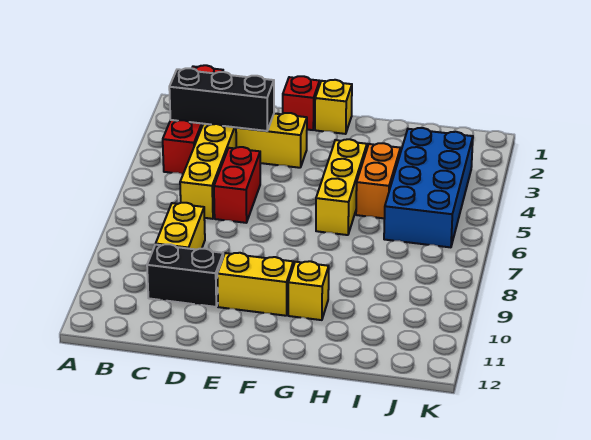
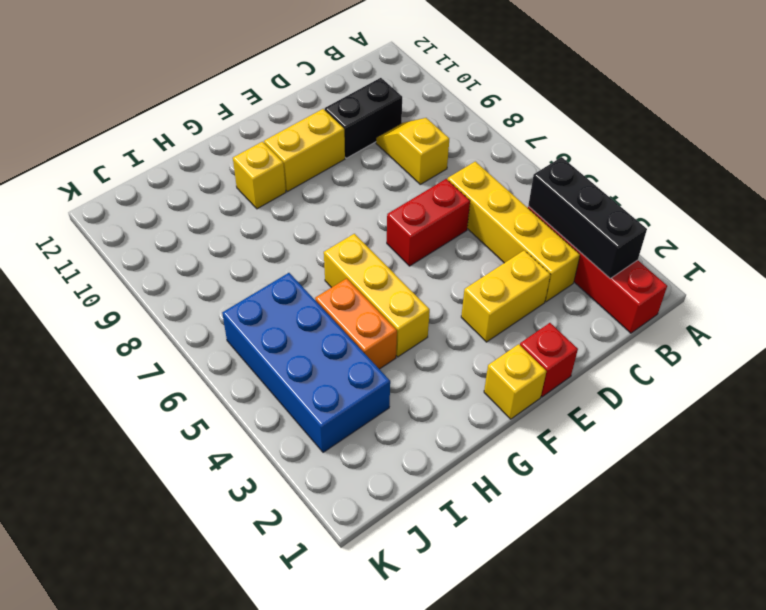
black 1x3 brick [169,68,274,131] -> black 1x3 brick turned to [528,157,647,278]
yellow 1x2 brick [156,203,205,250] -> yellow 1x2 slope [376,118,449,184]
red 1x2 brick [214,147,260,223] -> red 1x2 brick turned to [387,179,470,266]

